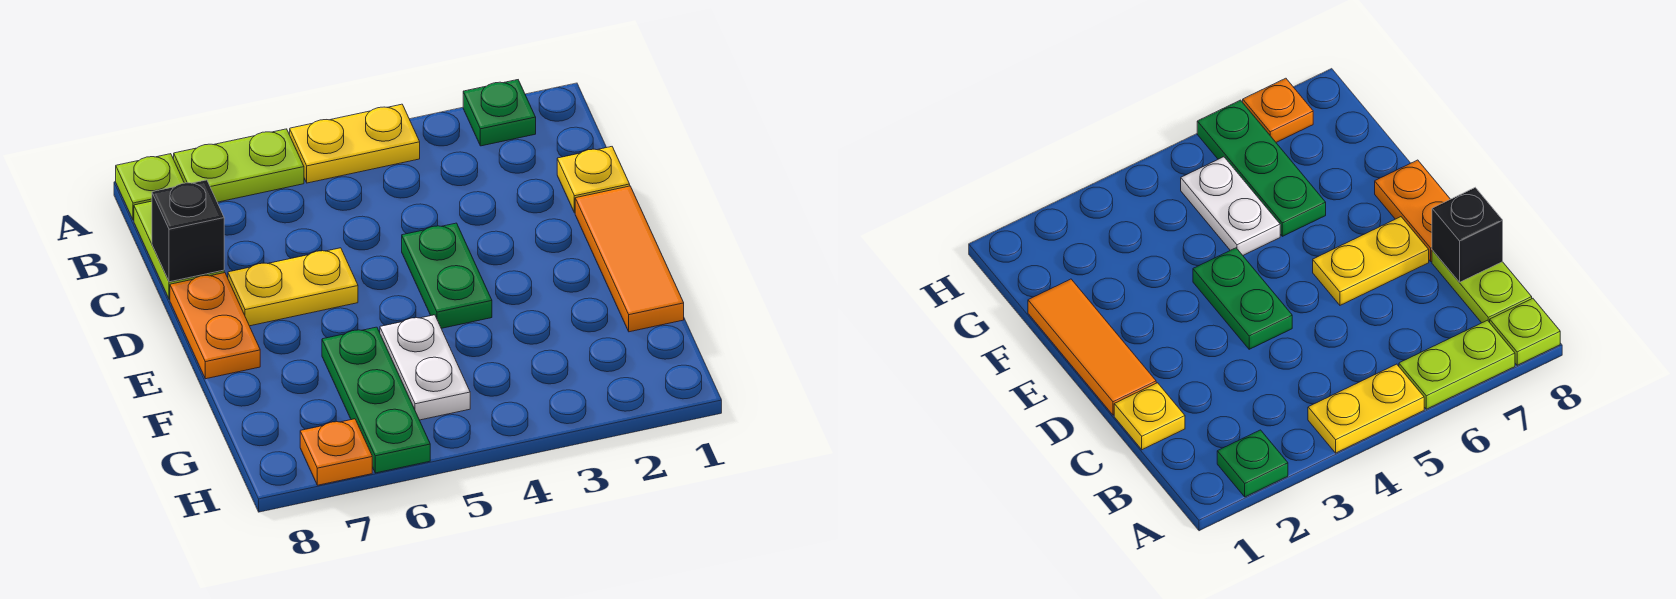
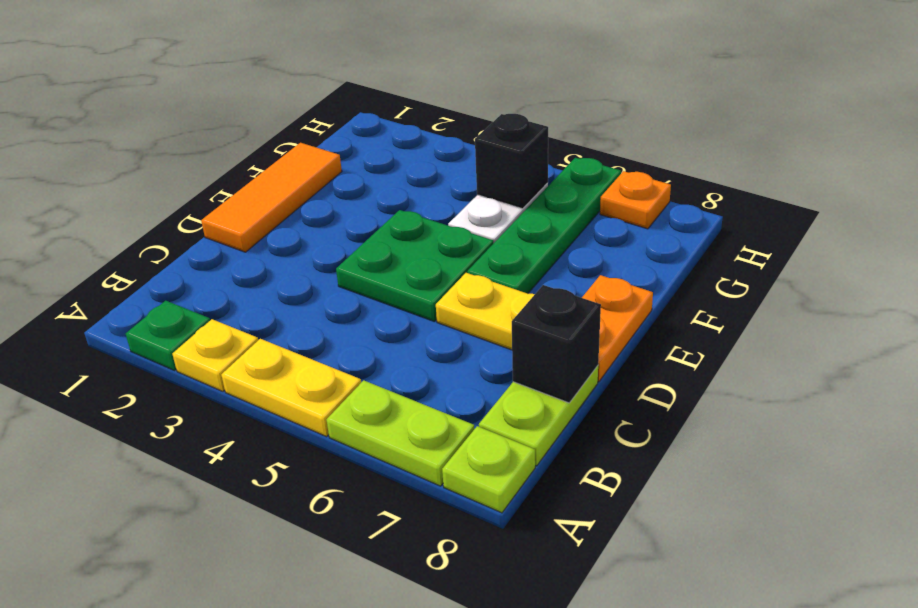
yellow 1x1 plate [557,147,630,213] -> yellow 1x1 plate moved to [173,319,258,391]
green 1x2 plate [402,223,492,328] -> green 2x2 plate [336,210,493,321]
green 1x3 plate [322,327,430,473] -> green 1x4 plate [467,158,621,294]
none -> black 1x1 brick [475,114,548,209]

